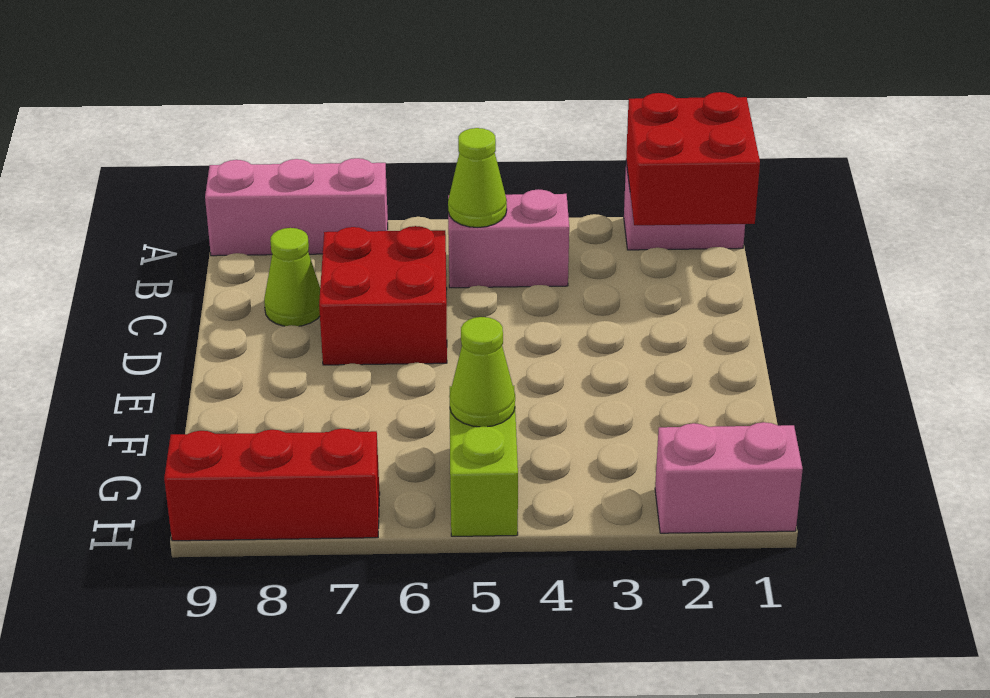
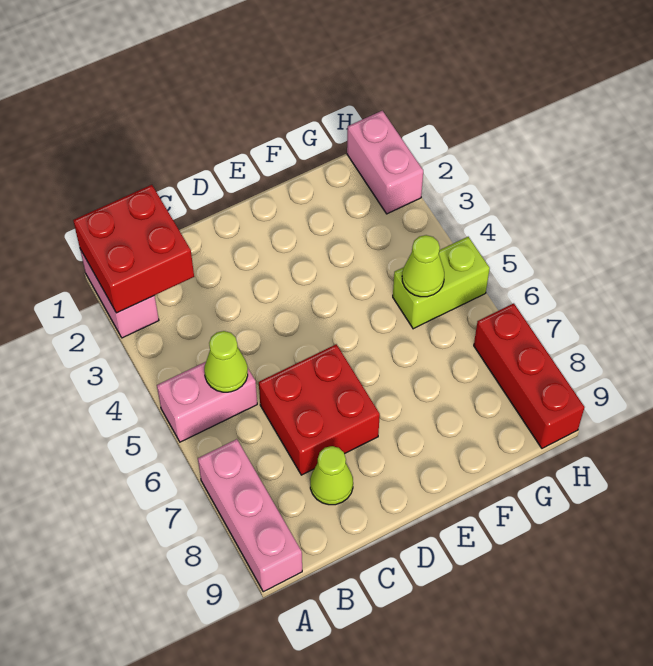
pink 1x2 brick [448,189,569,288] -> pink 1x2 brick turned to [157,362,257,442]

